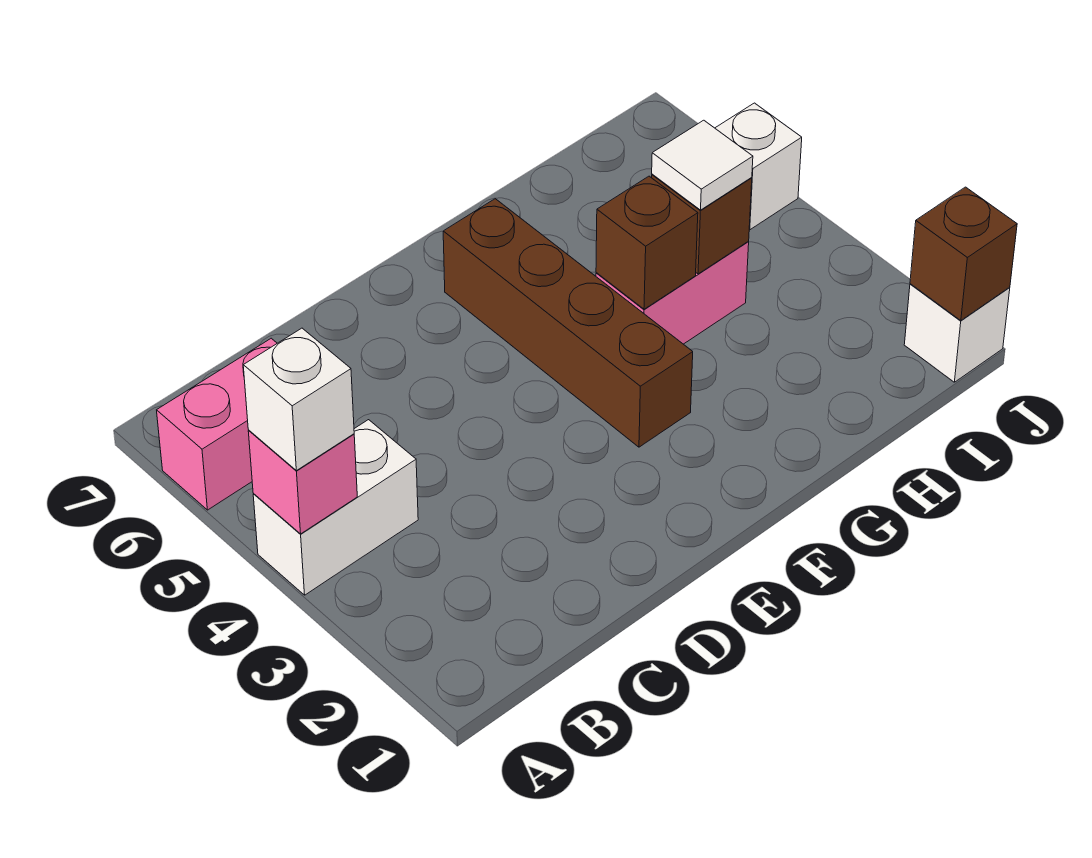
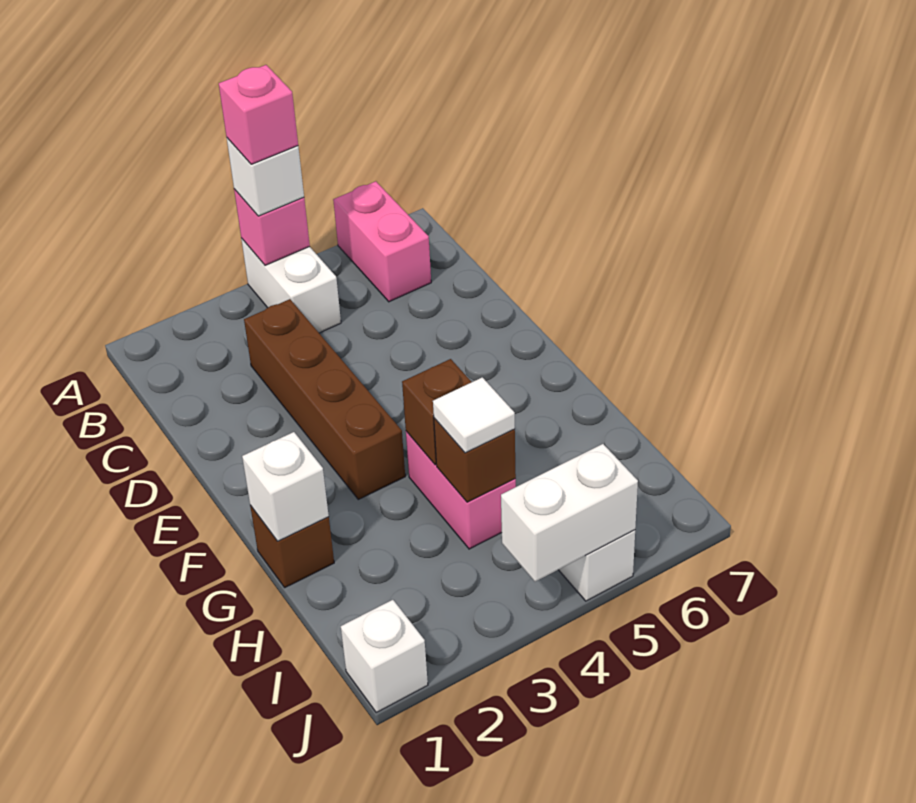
none -> pink 1x1 brick [219,65,298,164]
brown 1x4 brick [443,199,693,447] -> brown 1x4 brick turned to [244,299,405,499]
none -> white 1x1 brick [242,432,329,541]
brown 1x1 brick [910,187,1017,321] -> brown 1x1 brick moved to [250,505,334,587]
none -> white 1x2 brick [501,444,638,582]

